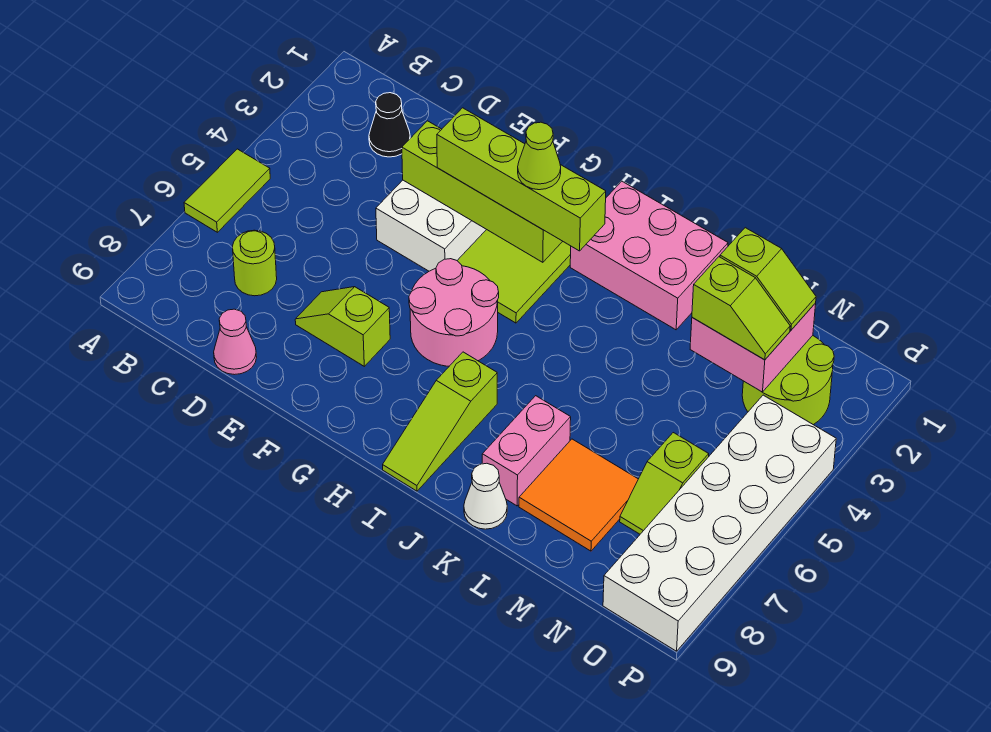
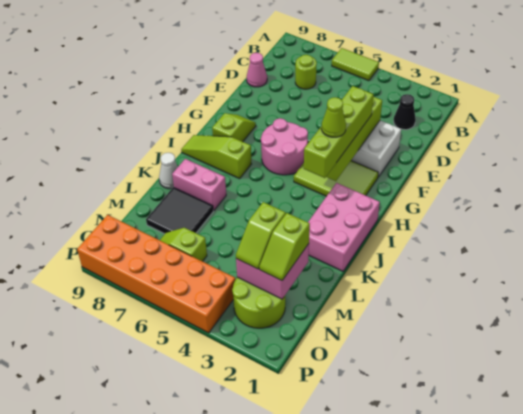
lime 1x2 slope [295,287,390,366] -> lime 1x2 slope moved to [212,113,256,142]
orange 2x2 tile [519,439,638,551] -> black 2x2 tile [146,187,213,234]
white 2x6 brick [603,395,836,651] -> orange 2x6 brick [77,215,236,333]

